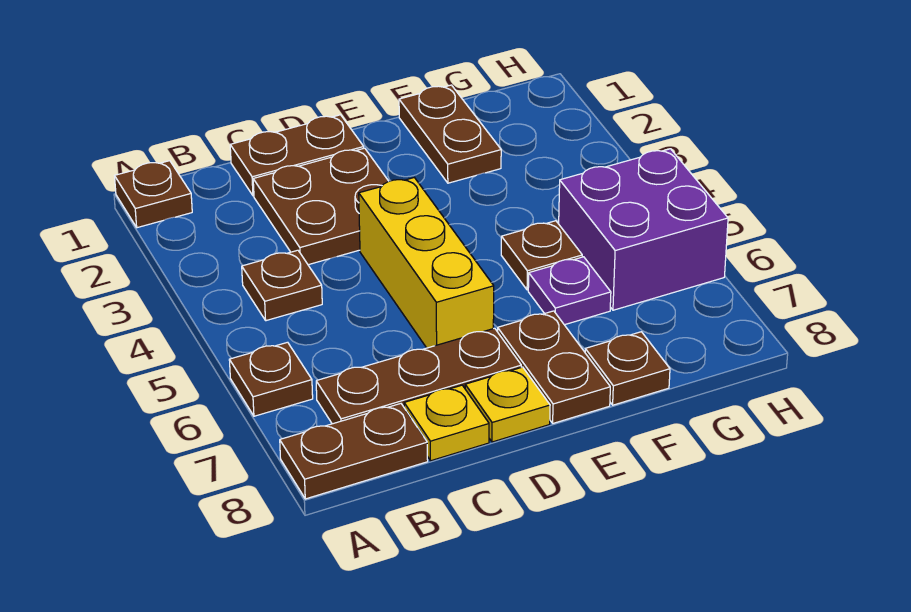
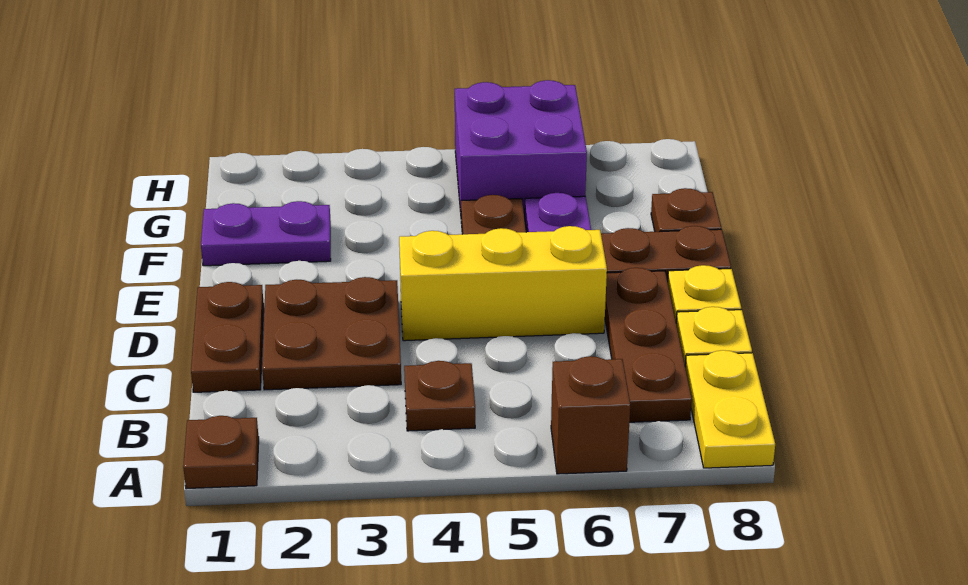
brown 1x1 plate [229,342,313,416] -> brown 1x1 brick [551,356,630,474]
brown 1x2 plate [280,404,428,499] -> yellow 1x2 plate [685,350,775,468]
brown 1x2 plate [399,85,501,183] -> purple 1x2 plate [201,201,331,266]

